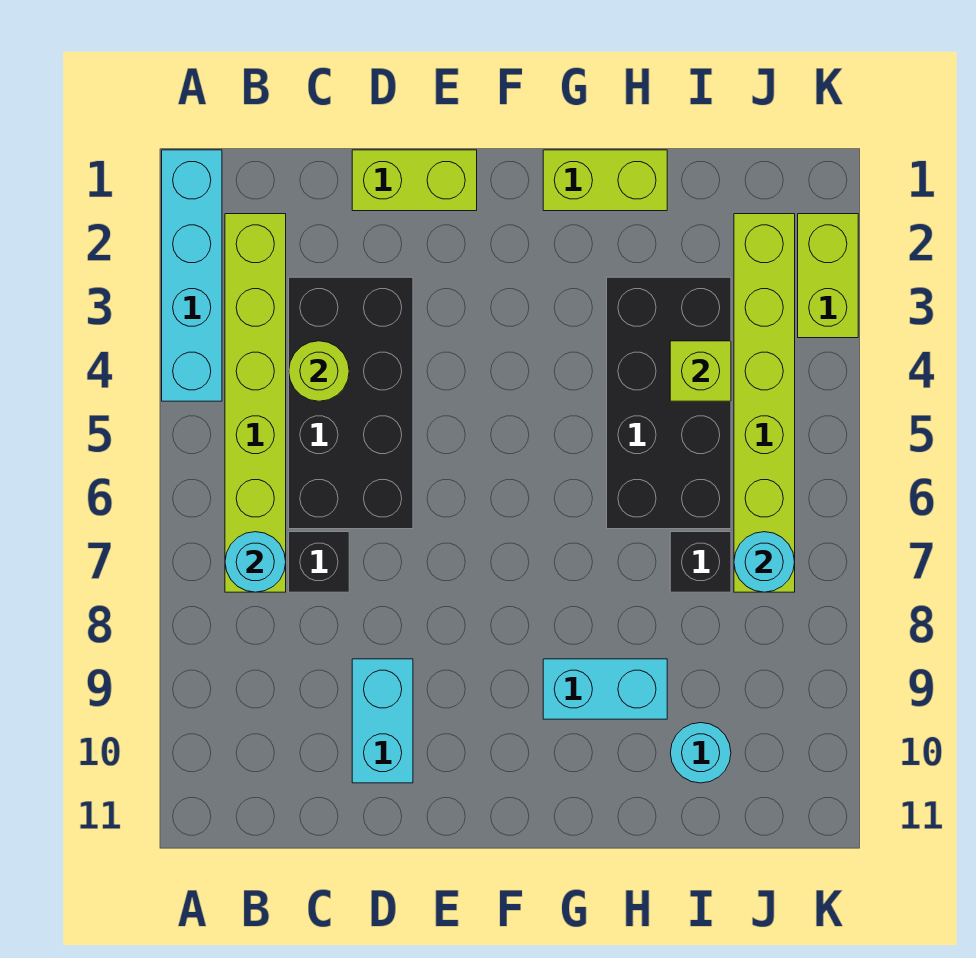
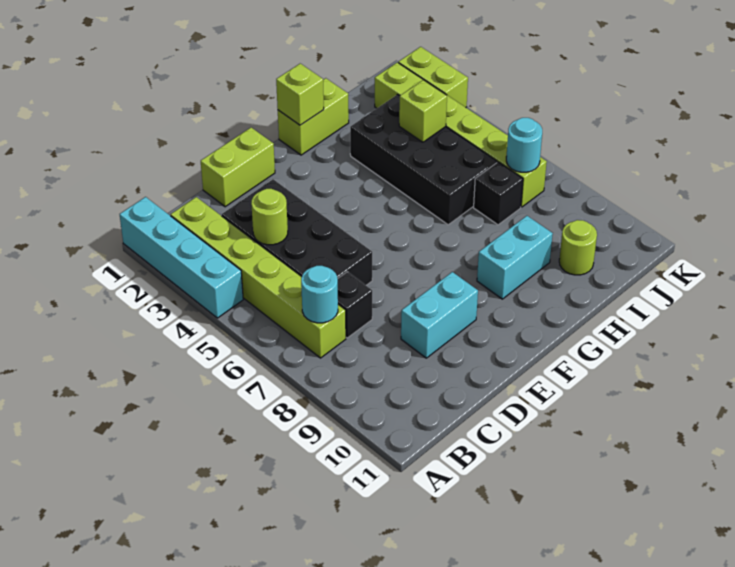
cyan 1x2 brick [352,659,413,783] -> cyan 1x2 brick turned to [401,272,478,358]
none -> lime 1x1 brick [276,64,324,125]
cyan 1x1 round brick [670,723,731,783] -> lime 1x1 round brick [559,220,597,275]

